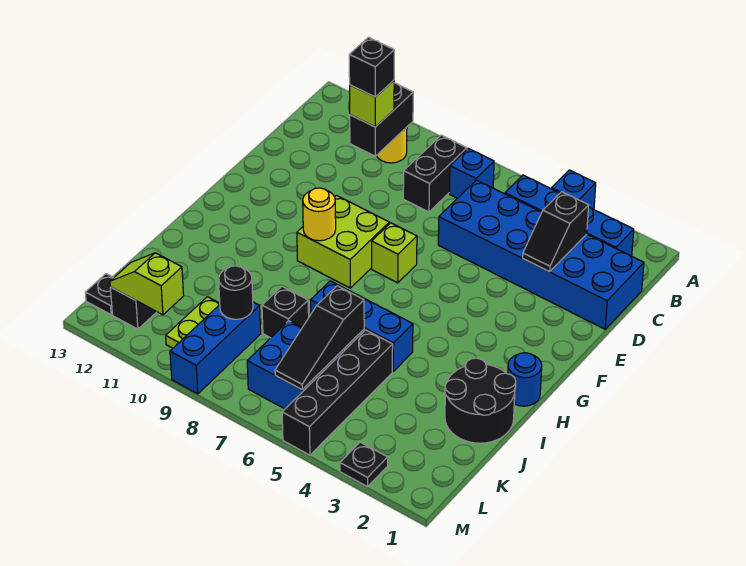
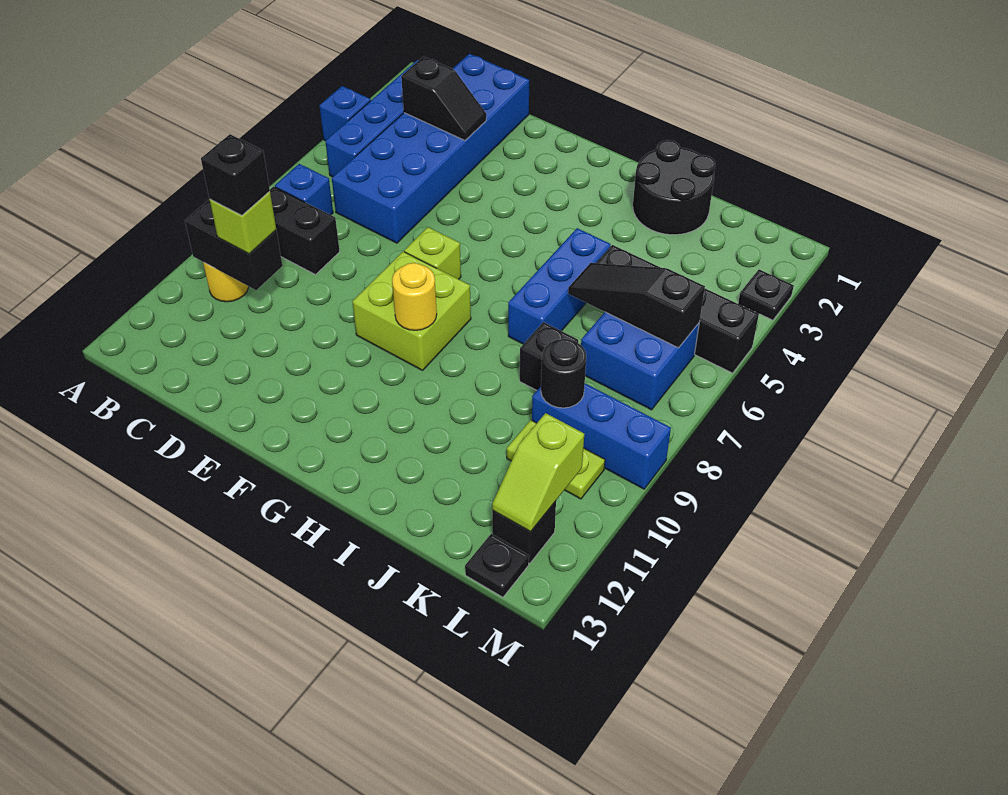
blue 1x1 round brick [508,353,542,406] -> none
black 1x3 slope [275,286,364,390] -> black 1x3 slope turned to [568,263,705,348]

